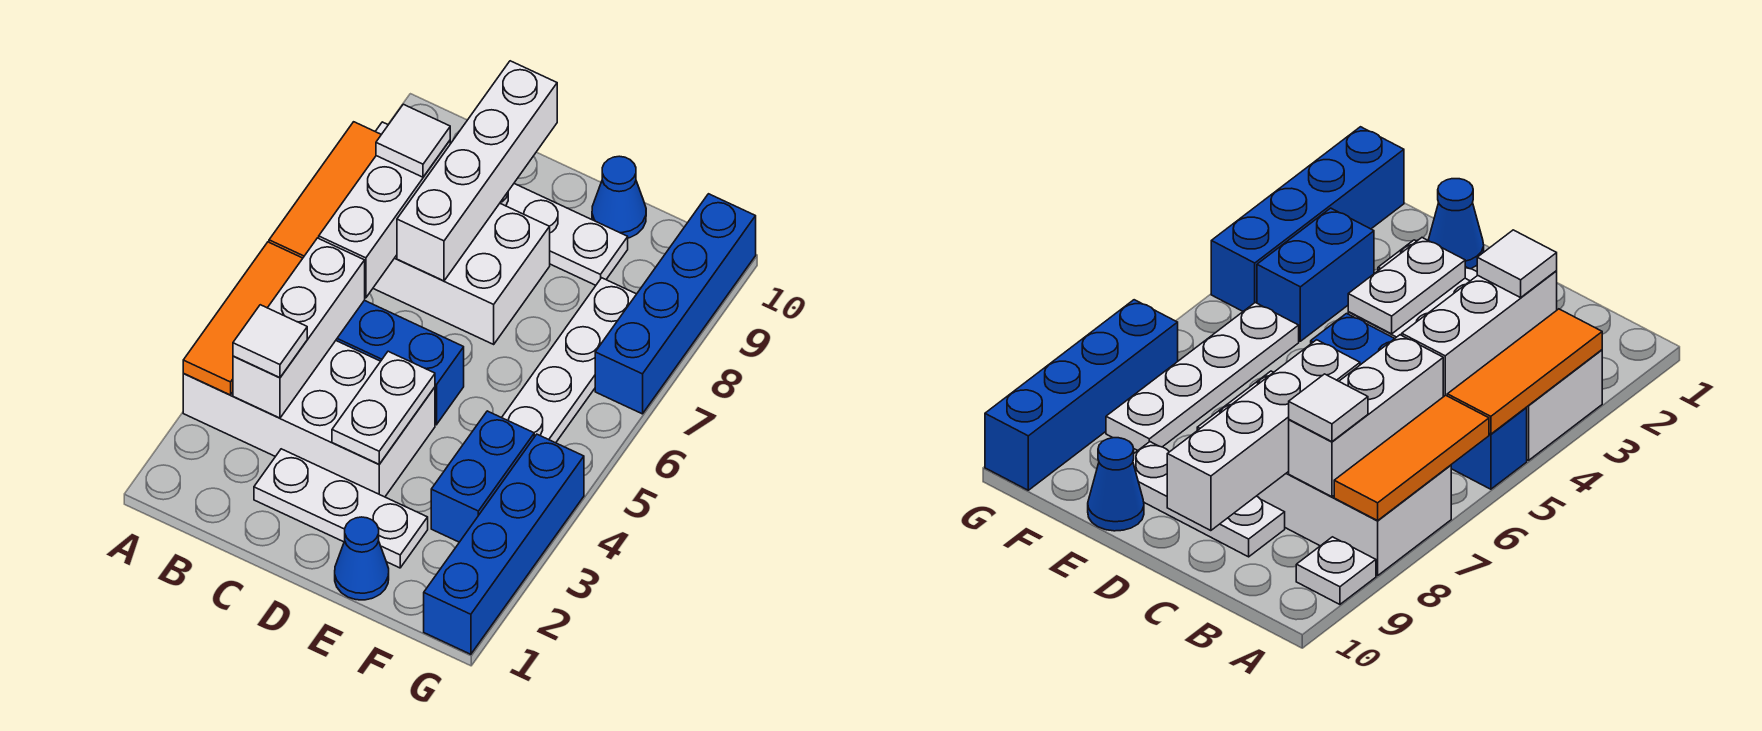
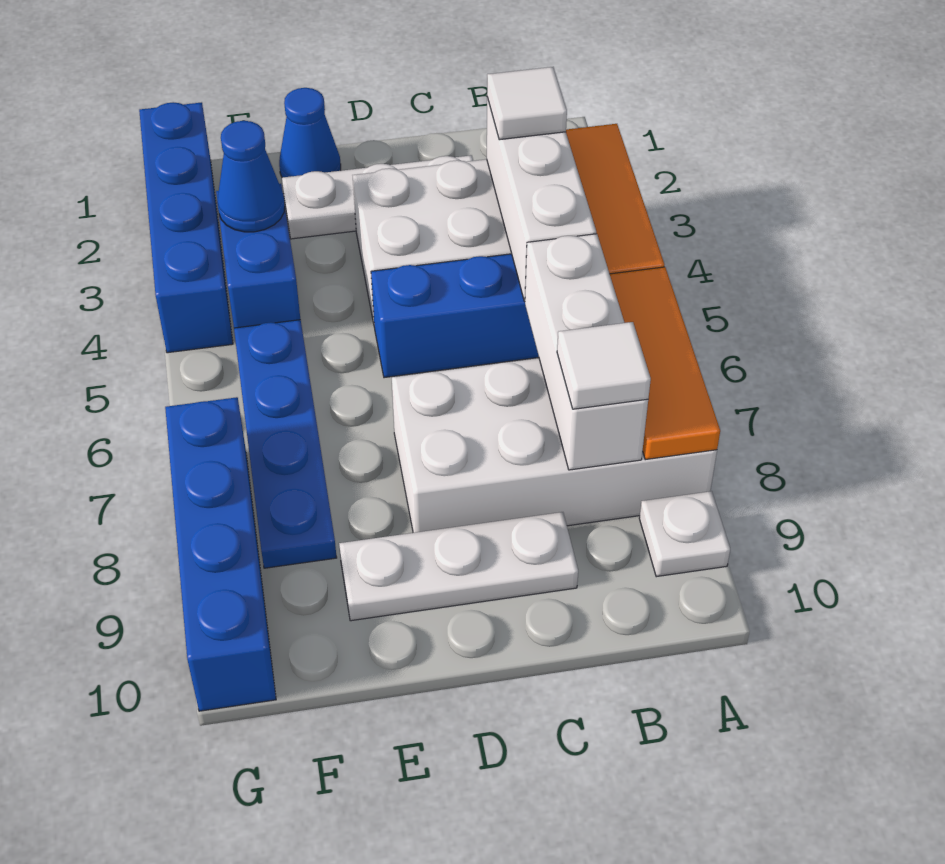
white 1x4 brick [397,61,557,281] -> none
white 1x2 plate [332,351,435,464] -> none
blue 1x1 cone [592,156,646,238] -> blue 1x1 cone moved to [217,121,285,232]
white 1x4 plate [502,278,636,443] -> blue 1x4 plate [234,320,337,568]

